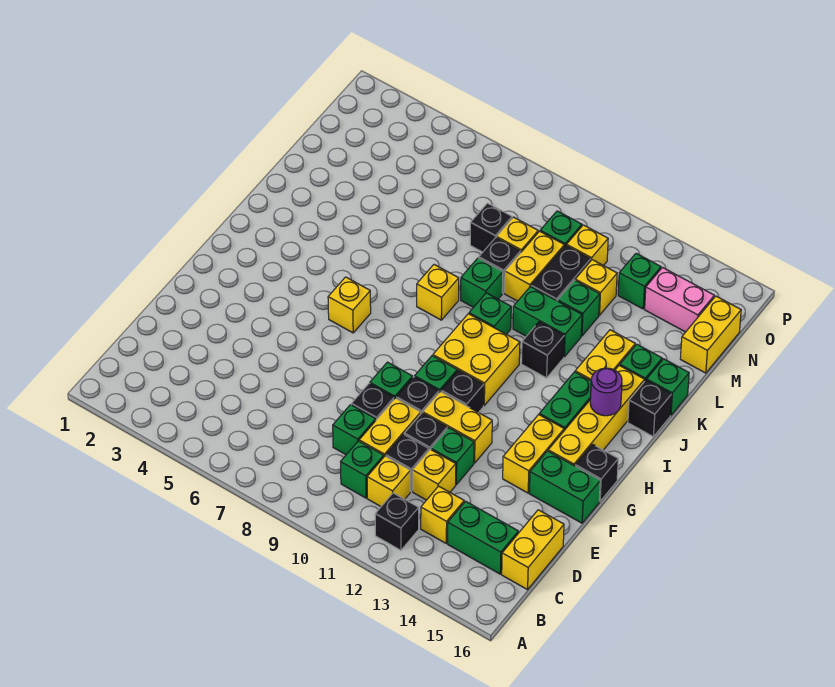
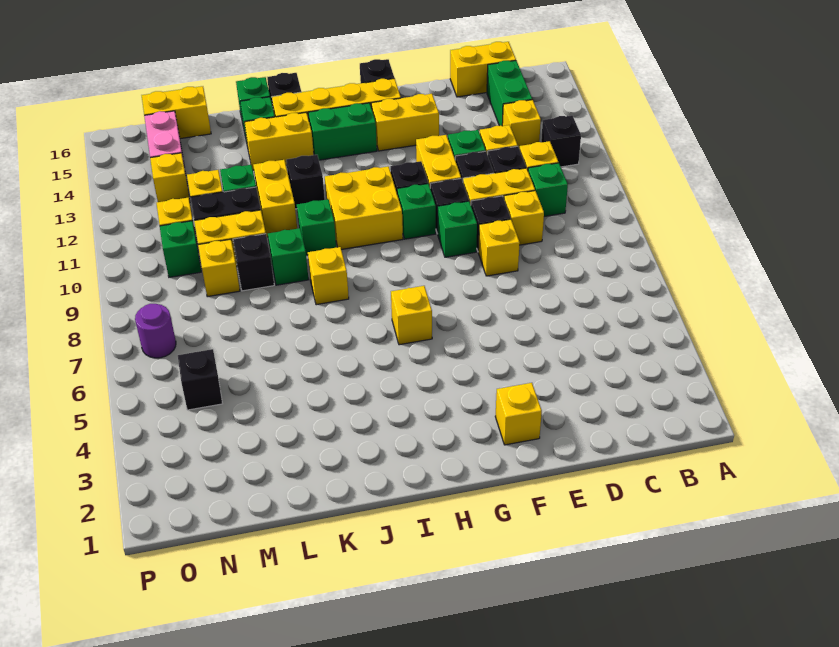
green 1x1 brick [333,405,376,455] -> yellow 1x1 brick [504,191,544,245]
none -> yellow 1x1 brick [478,219,520,276]
none -> yellow 1x1 brick [495,383,542,445]
green 1x2 brick [530,451,600,523] -> none
purple 1x1 round brick [590,368,622,416] -> purple 1x1 round brick moved to [135,304,176,358]
green 1x2 brick [513,287,582,357] -> yellow 1x2 brick [253,160,297,237]
black 1x1 brick [470,203,512,252] -> black 1x1 brick moved to [178,349,223,410]
green 1x1 brick [618,253,661,309] -> yellow 1x1 brick [150,153,190,202]

